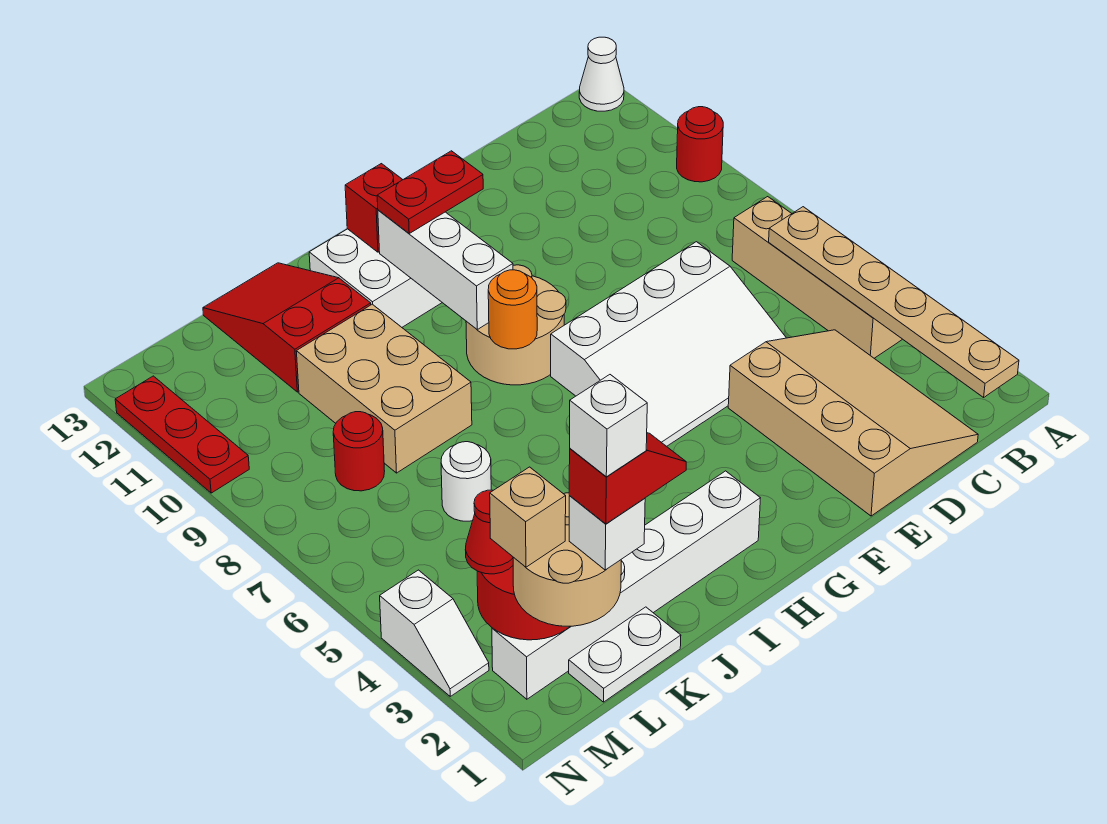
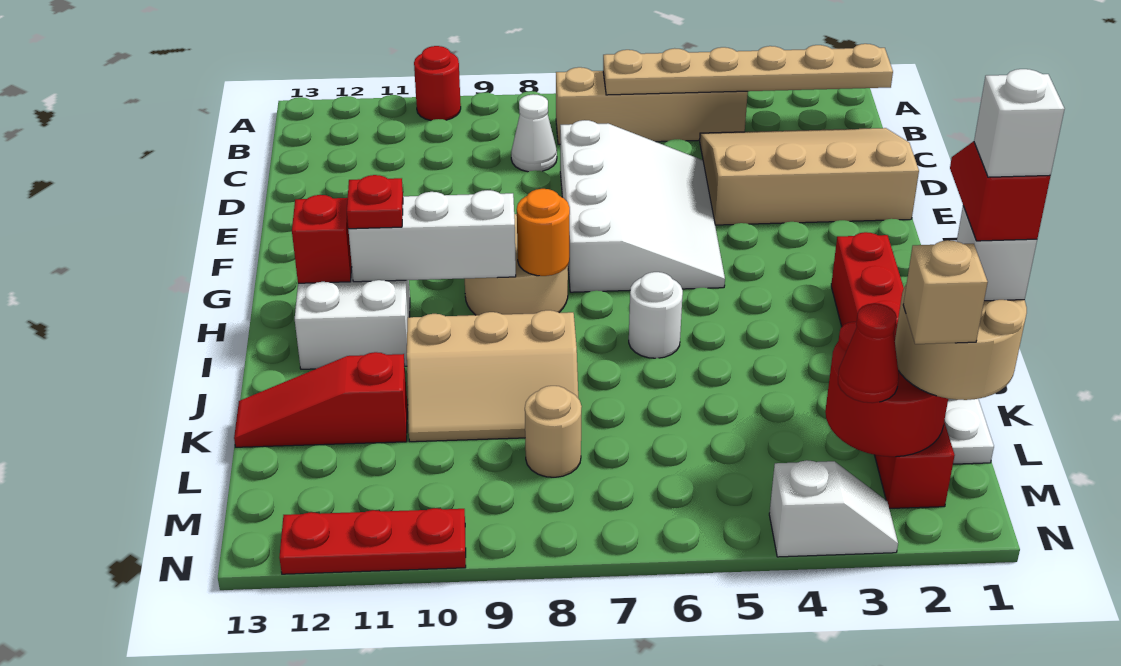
white 1x1 cone [579,37,624,111] -> white 1x1 cone moved to [511,94,557,172]
red 1x2 plate [377,151,483,233] -> red 1x1 plate [347,175,403,229]
white 1x6 brick [492,471,760,699] -> red 1x6 brick [831,232,955,509]
tan 2x3 brick [296,304,472,473] -> tan 2x3 slope [407,310,578,442]
red 2x3 slope [203,263,371,392] -> red 1x3 slope [234,352,407,447]
white 1x1 round brick [441,442,491,521] -> white 1x1 round brick moved to [629,272,683,358]
red 1x1 round brick [333,412,385,491] -> tan 1x1 round brick [525,386,582,477]

